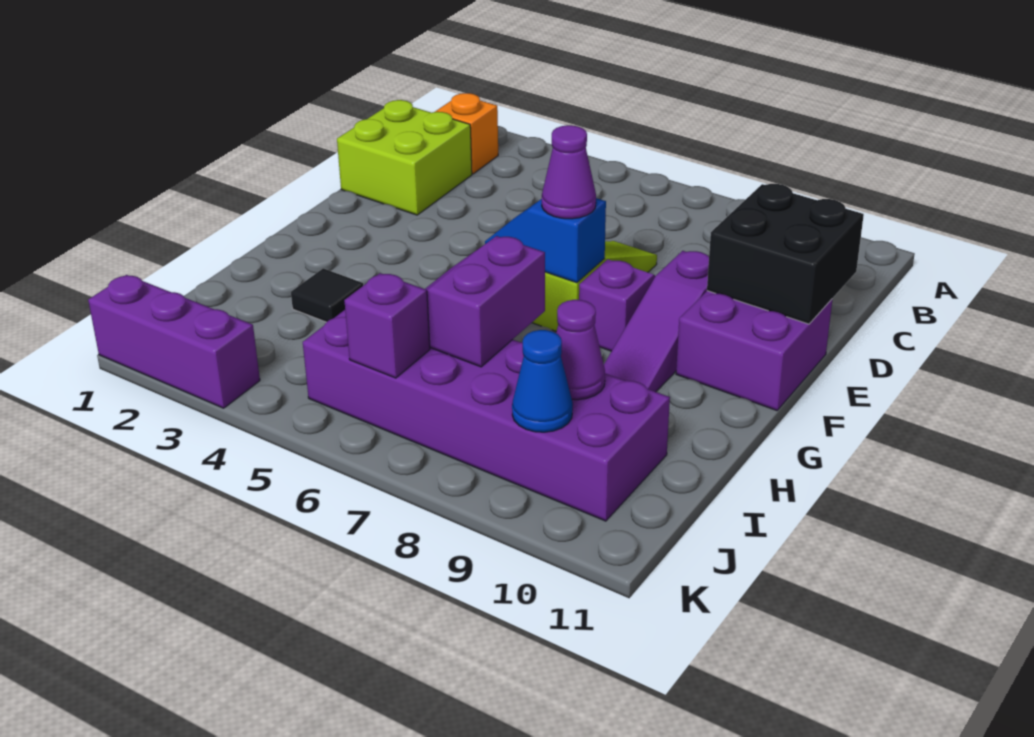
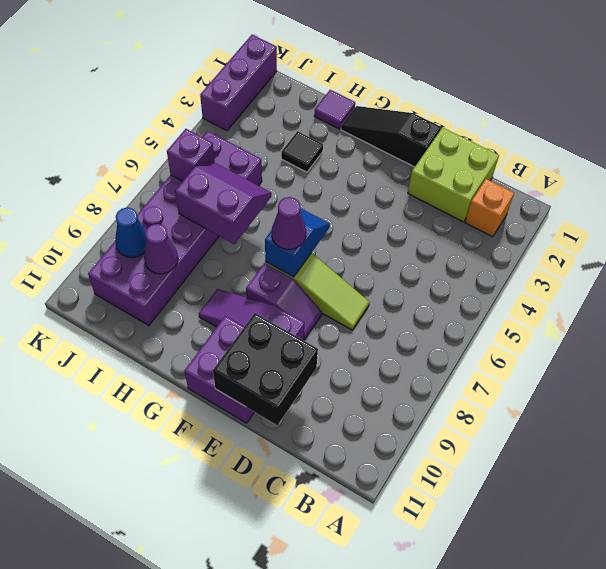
none -> black 1x3 slope [341,106,441,167]
none -> purple 1x1 tile [314,90,355,129]

